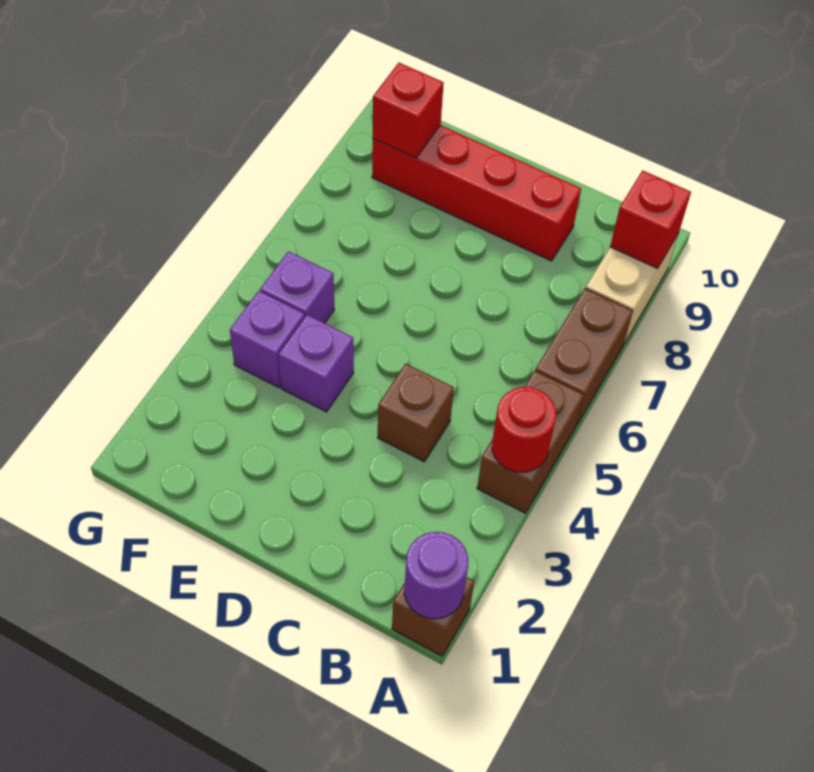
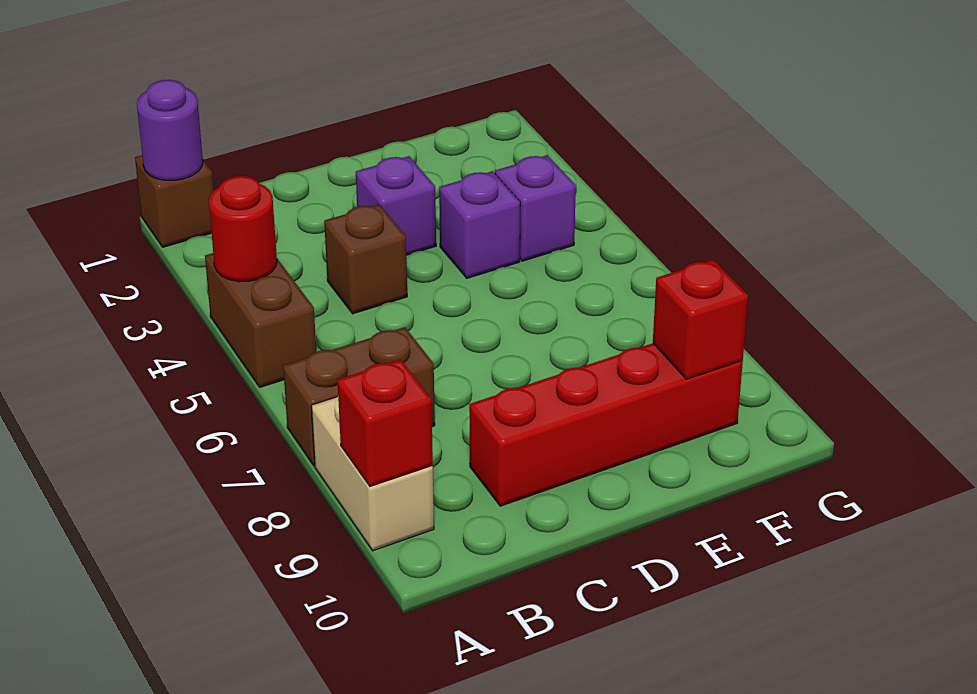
brown 1x2 brick [535,288,633,426] -> brown 1x2 brick turned to [283,327,435,466]
purple 1x1 brick [260,251,334,323] -> purple 1x1 brick moved to [356,156,436,255]

